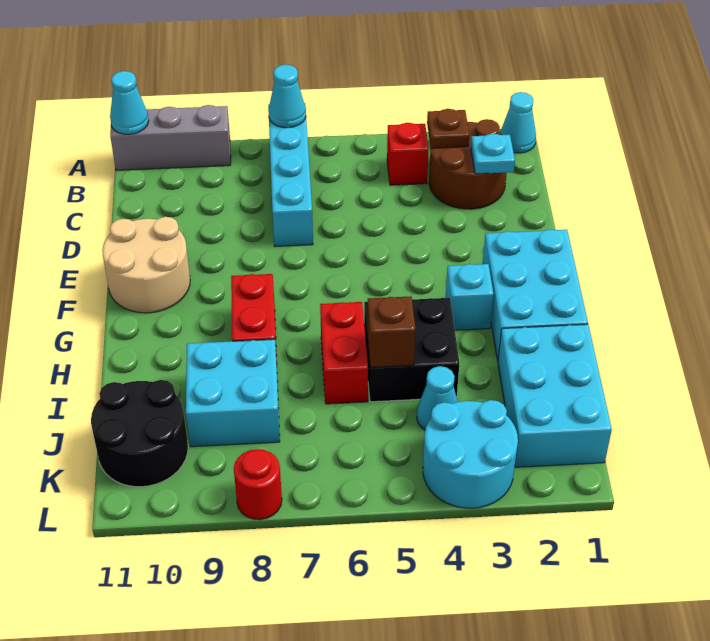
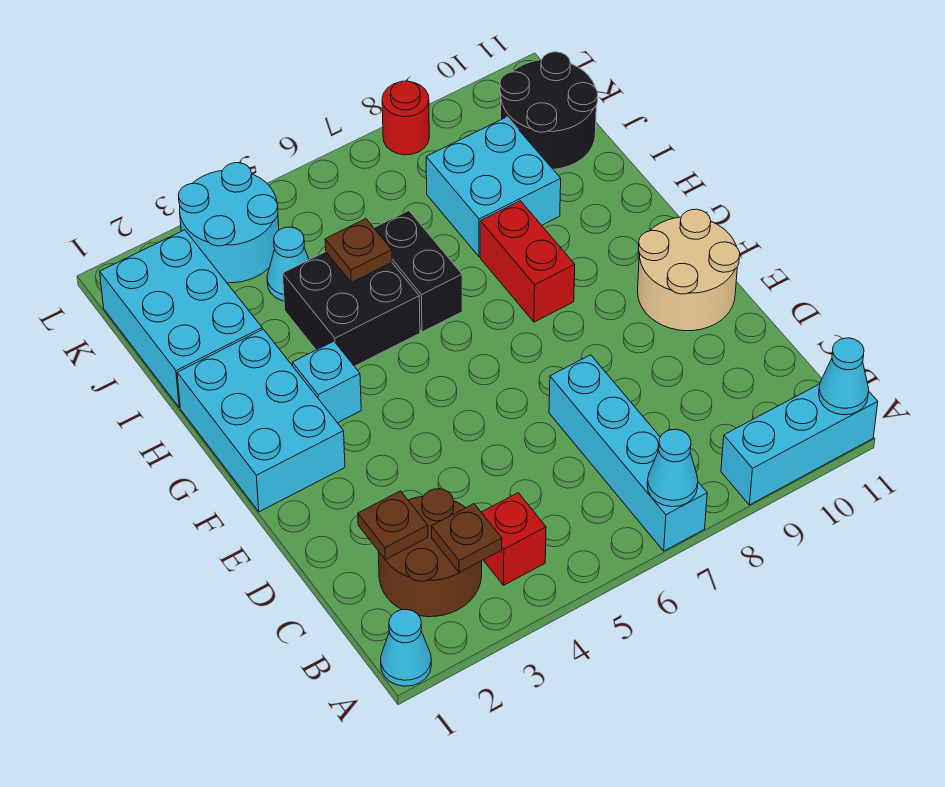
grey 1x3 brick [110,105,231,170] -> cyan 1x3 brick [721,384,878,505]
cyan 1x1 plate [471,134,515,174] -> brown 1x1 plate [358,491,428,560]
red 1x2 brick [320,302,368,404] -> black 1x2 brick [374,211,462,332]
brown 1x1 brick [367,296,416,367] -> brown 1x1 plate [325,219,392,282]

